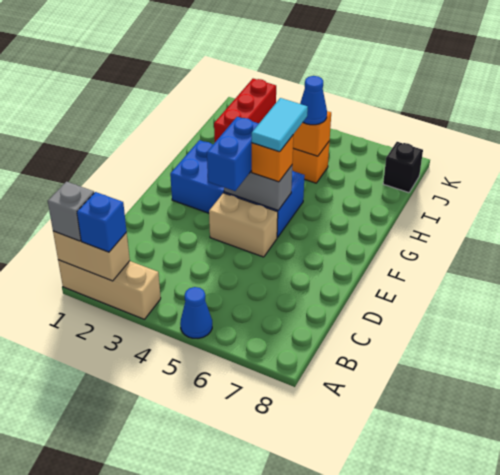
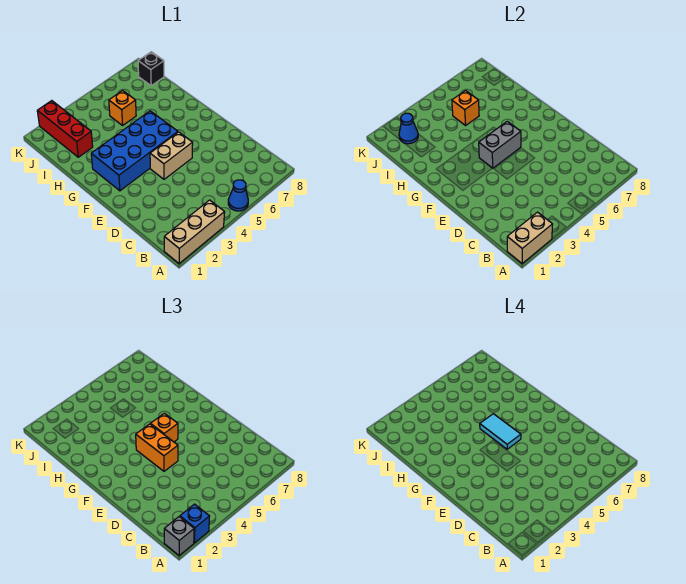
blue 1x2 brick [207,117,259,191] -> orange 1x2 brick [136,424,178,471]
blue 1x1 cone [300,76,327,125] -> blue 1x1 cone moved to [399,113,418,144]

